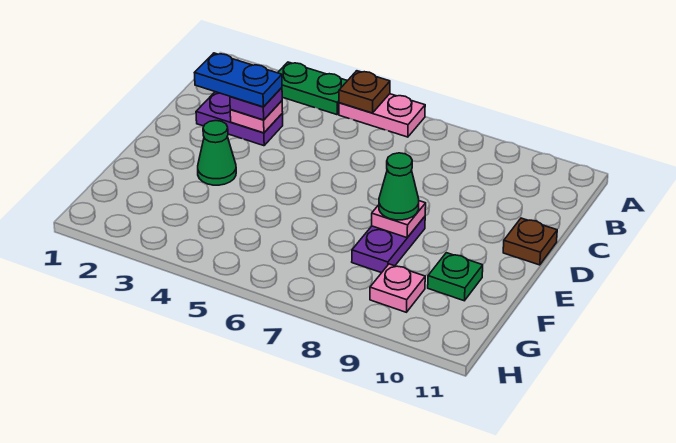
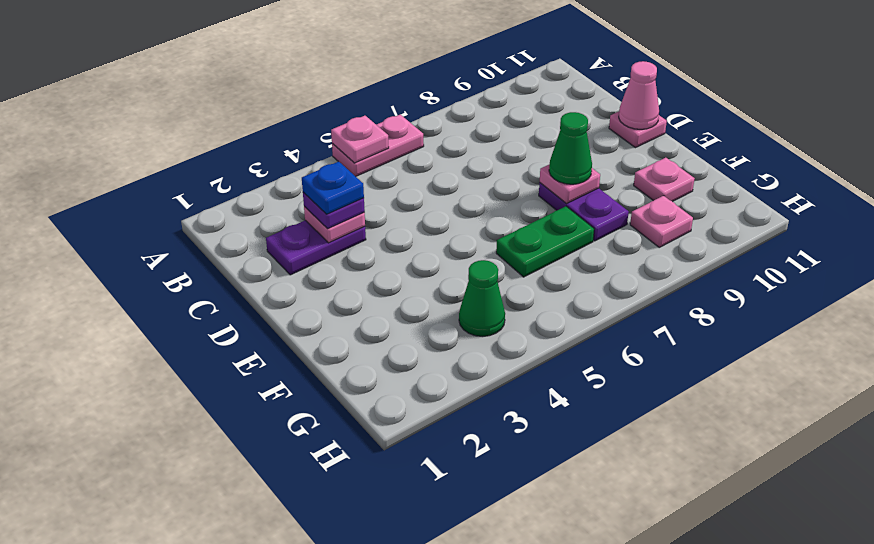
green 1x2 plate [278,62,347,115] -> green 1x2 plate moved to [496,206,594,277]
brown 1x1 plate [339,71,390,113] -> pink 1x1 plate [331,116,389,163]
blue 1x2 plate [195,53,282,107] -> blue 1x1 plate [302,162,364,214]
brown 1x1 plate [503,218,557,265] -> pink 1x1 plate [609,112,667,148]
none -> pink 1x1 cone [619,61,659,129]
green 1x1 cone [198,121,236,185] -> green 1x1 cone moved to [459,260,505,336]
green 1x1 plate [428,253,483,301] -> pink 1x1 plate [634,158,695,202]

